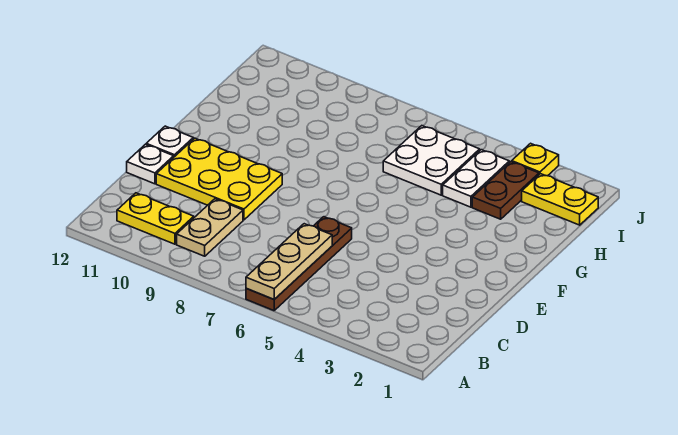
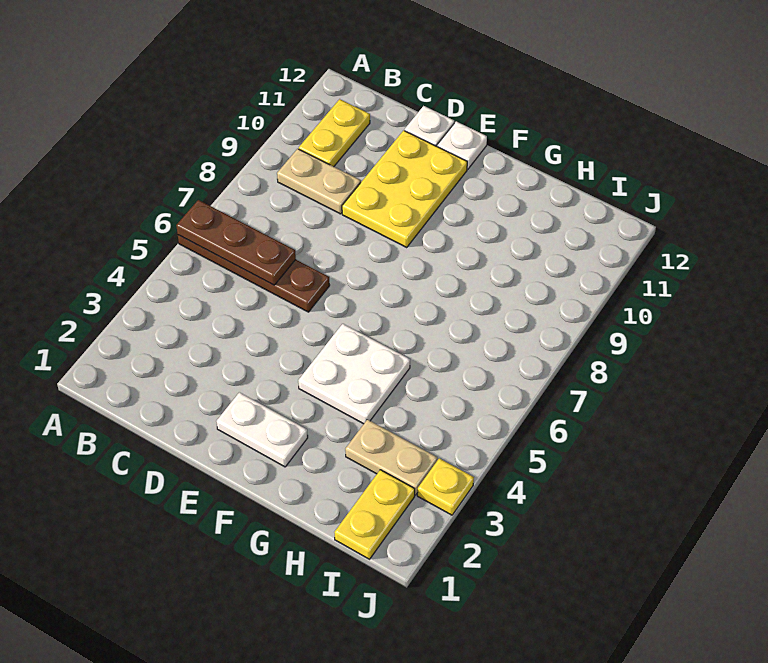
tan 1x3 plate [246,224,332,299] -> brown 1x3 plate [176,200,296,285]
brown 1x2 plate [472,162,539,219] -> tan 1x2 plate [345,419,437,495]
white 1x2 plate [443,150,509,207] -> white 1x2 plate moved to [216,392,308,467]
white 2x2 plate [383,126,480,195] -> white 2x2 plate moved to [298,324,410,424]

